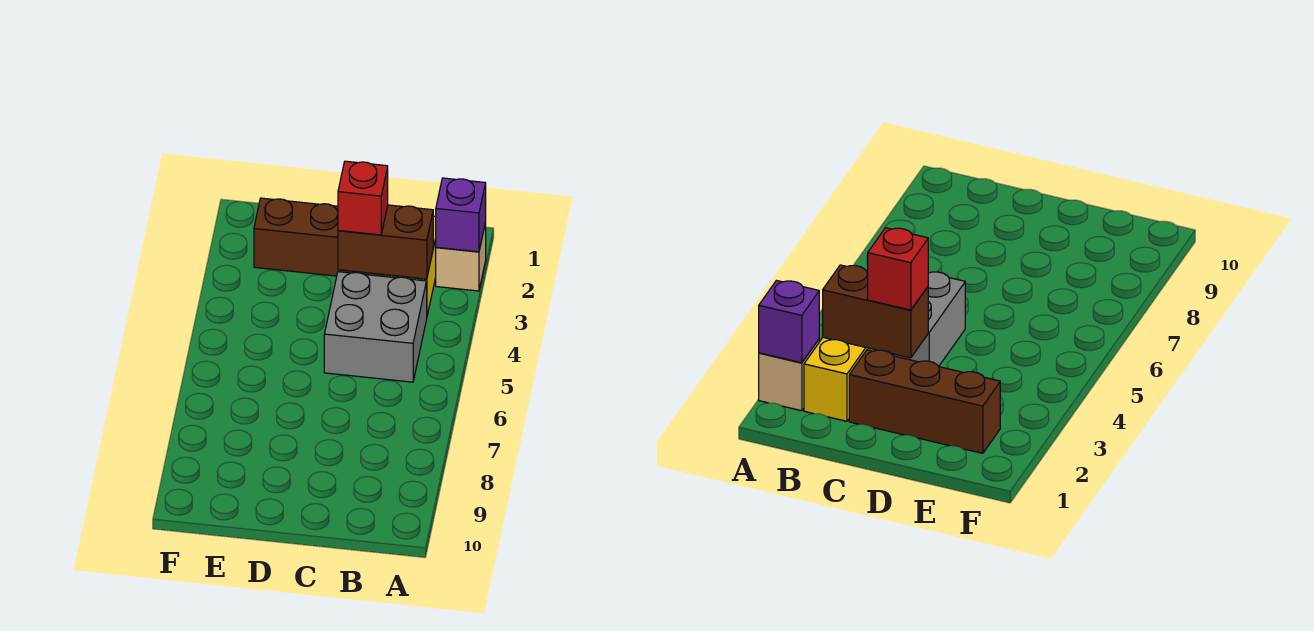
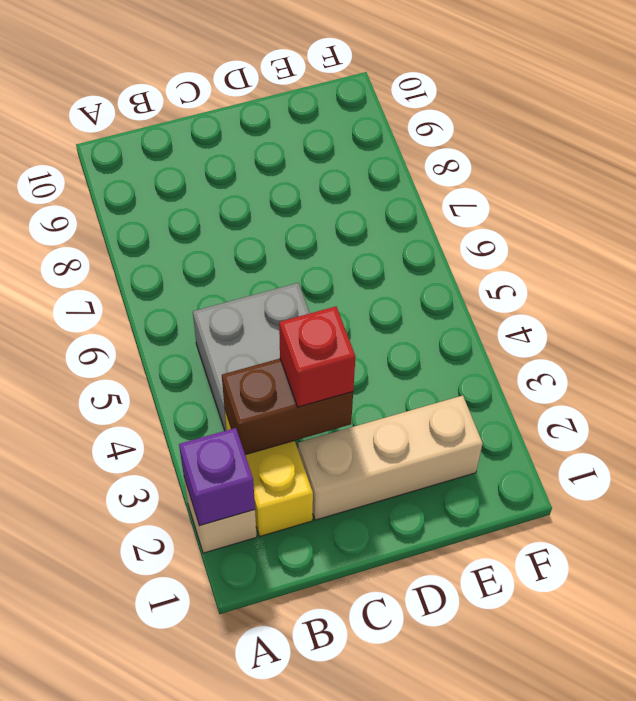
brown 1x3 brick [254,198,384,276] -> tan 1x3 brick [298,396,483,520]

